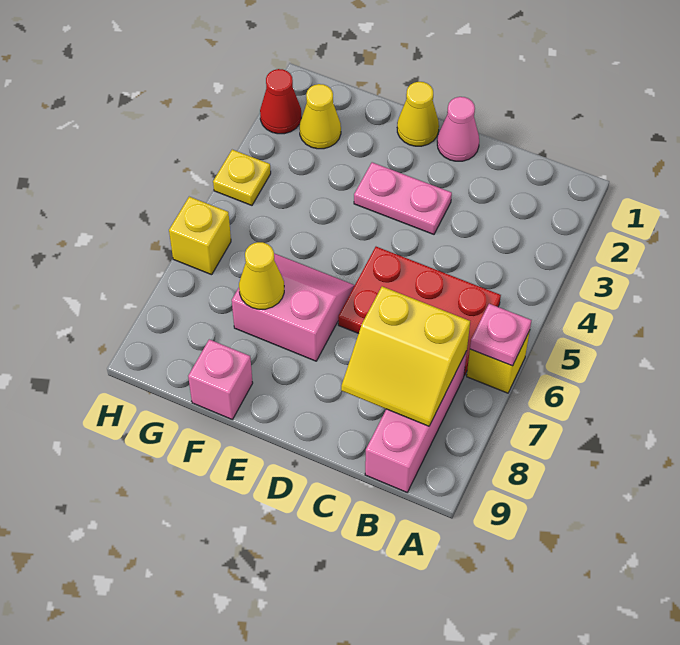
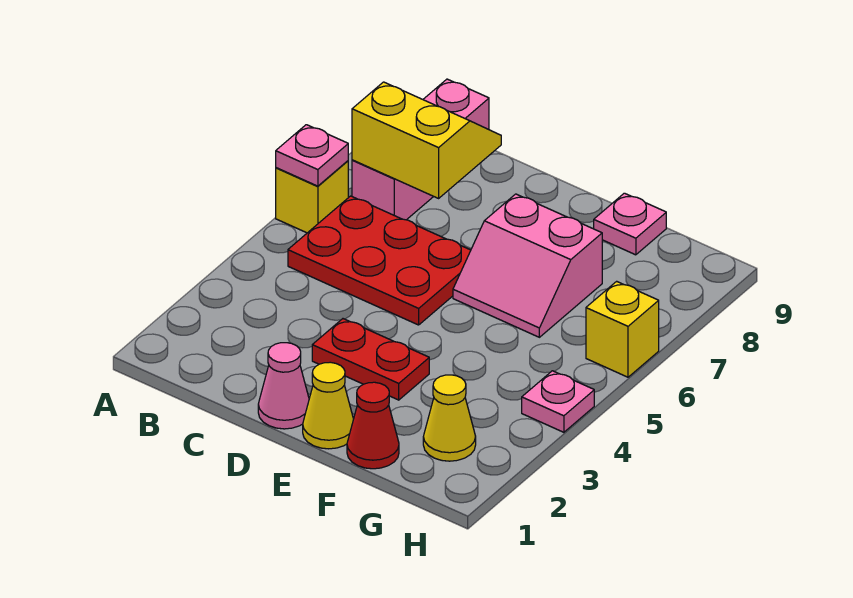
pink 1x2 plate [354,162,452,234] -> red 1x2 plate [312,319,429,400]
yellow 1x1 cone [239,242,284,309] -> none
pink 1x1 brick [188,339,253,419] -> pink 1x1 plate [594,193,666,255]
red 1x1 cone [260,69,301,134] -> red 1x1 cone moved to [347,382,399,469]
yellow 1x1 plate [213,150,271,205] -> pink 1x1 plate [522,371,594,432]

